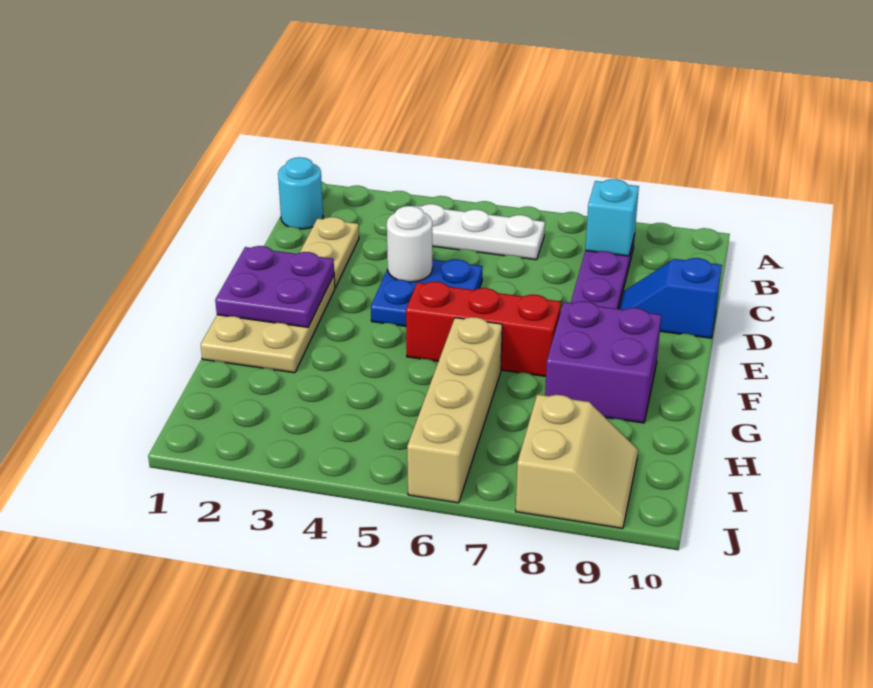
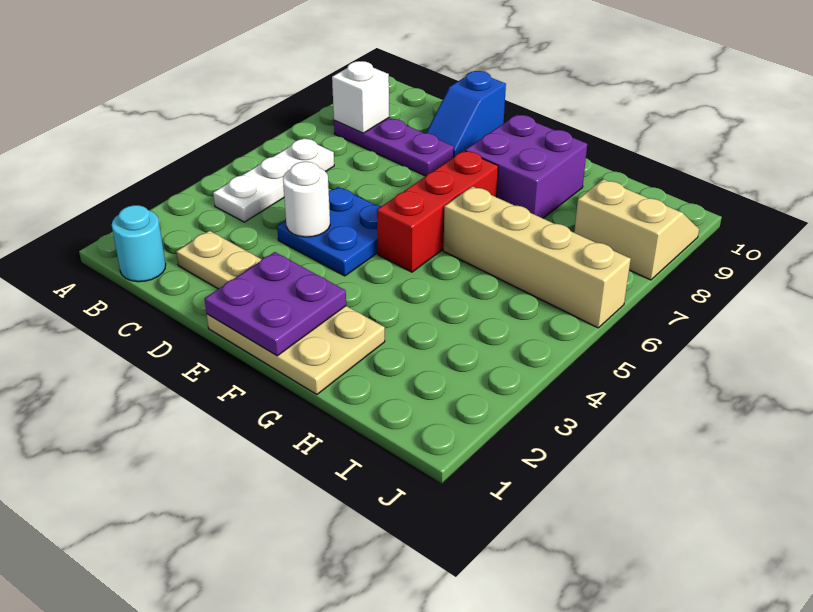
cyan 1x1 brick [585,179,639,256] -> white 1x1 brick [332,61,389,133]

